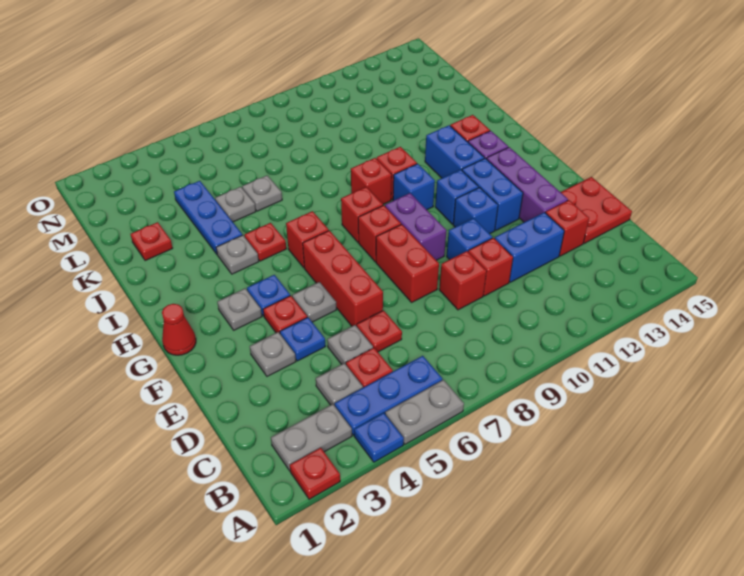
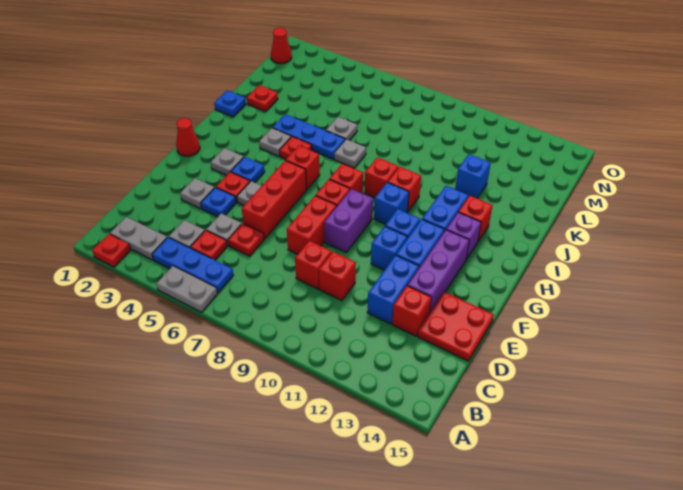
blue 1x1 plate [354,413,404,462] -> blue 1x1 plate moved to [214,90,246,117]
blue 1x2 brick [495,212,564,282] -> blue 1x2 brick turned to [367,255,419,324]
blue 1x1 brick [447,218,492,260] -> blue 1x1 brick moved to [455,154,491,198]
blue 1x3 plate [174,181,242,254] -> blue 1x3 plate turned to [273,114,345,159]
grey 1x1 plate [215,187,256,222] -> grey 1x1 plate moved to [334,139,366,168]
none -> red 1x1 cone [271,28,292,64]

